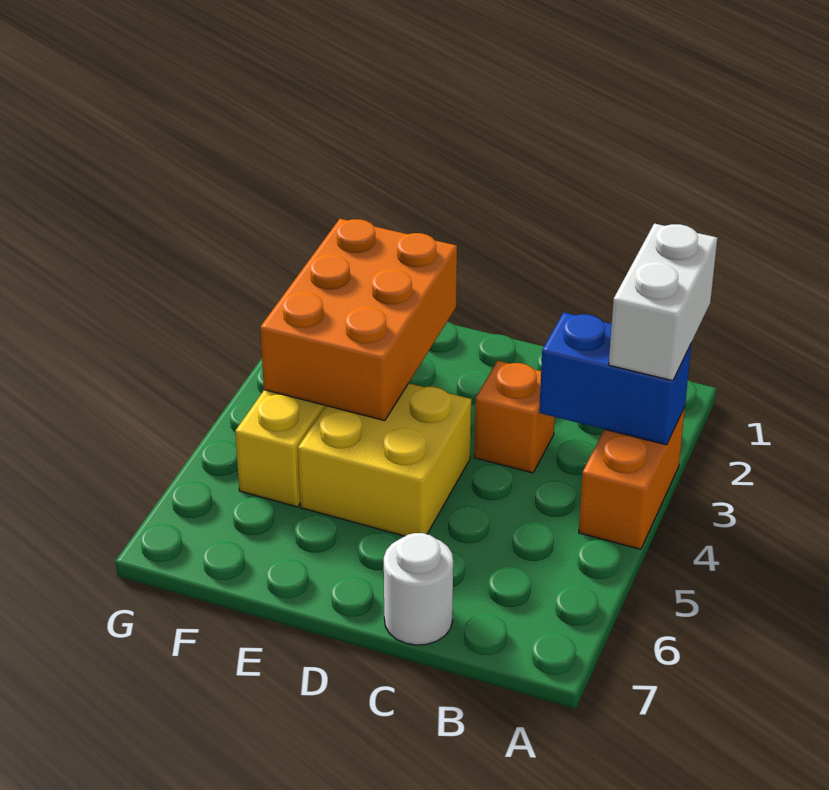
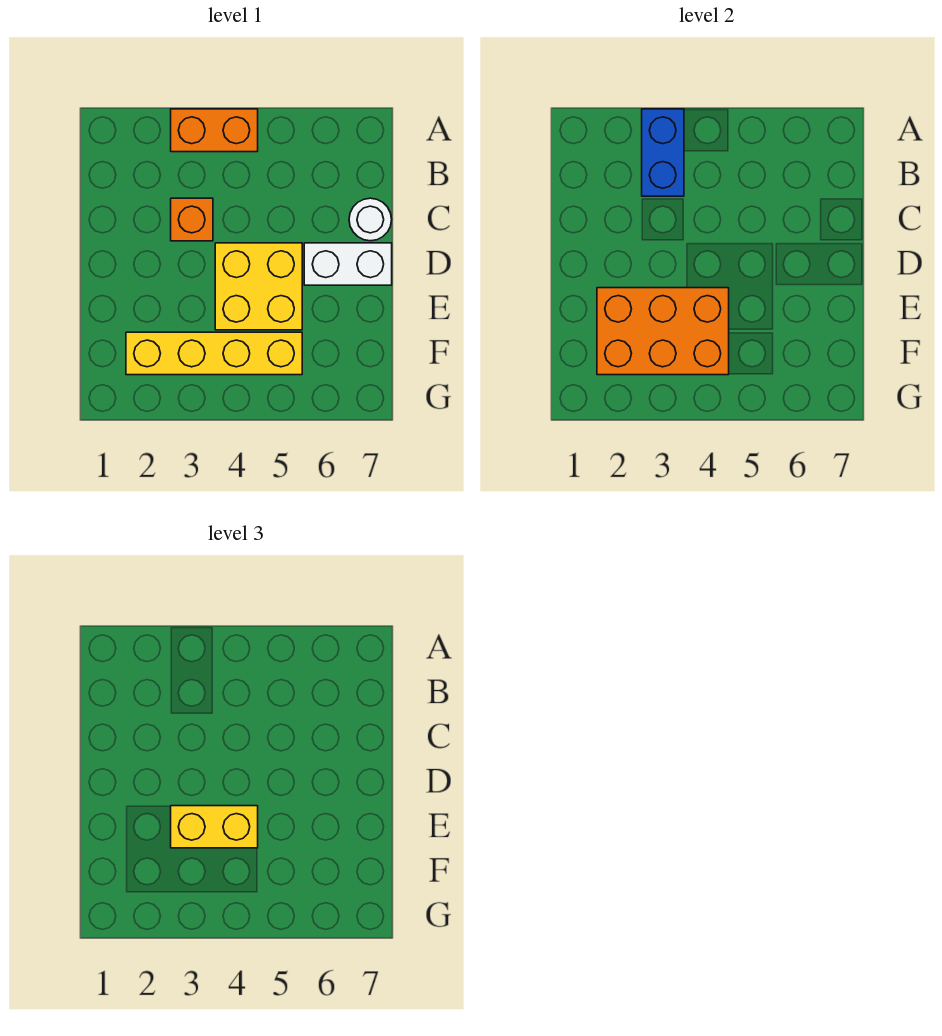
white 1x2 brick [609,223,717,381] -> white 1x2 brick moved to [304,243,392,285]
none -> yellow 1x2 brick [171,806,258,848]

